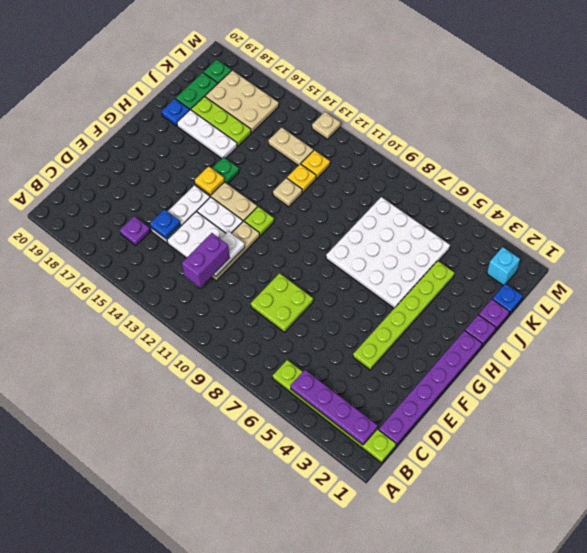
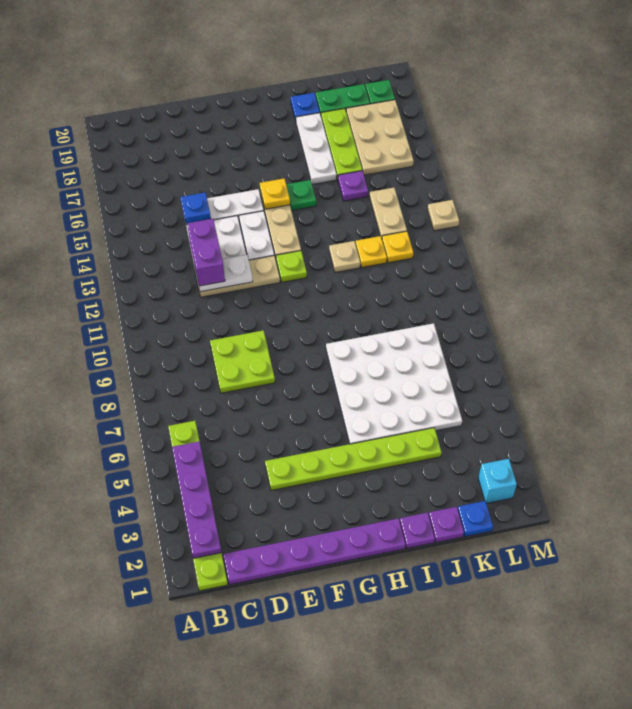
purple 1x2 brick [182,233,230,287] -> purple 1x2 brick turned to [187,219,225,286]
purple 1x1 plate [120,216,150,246] -> purple 1x1 plate moved to [338,171,368,201]

